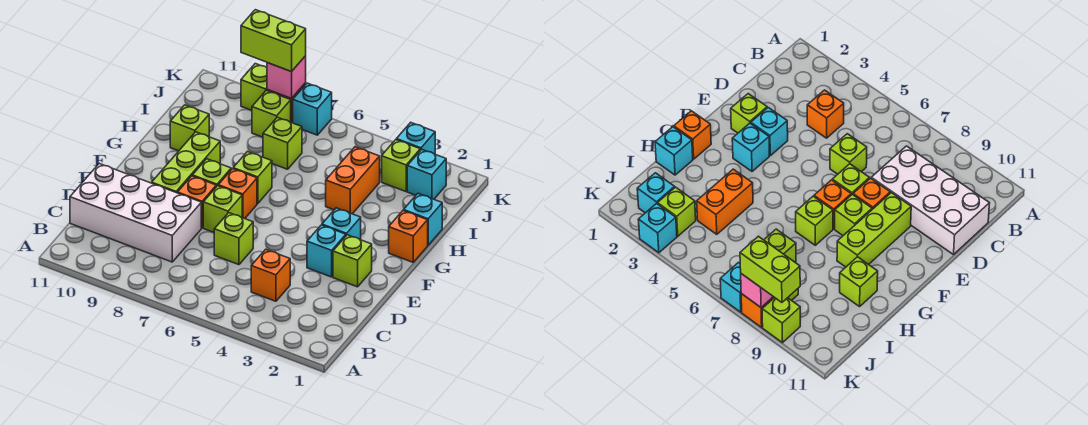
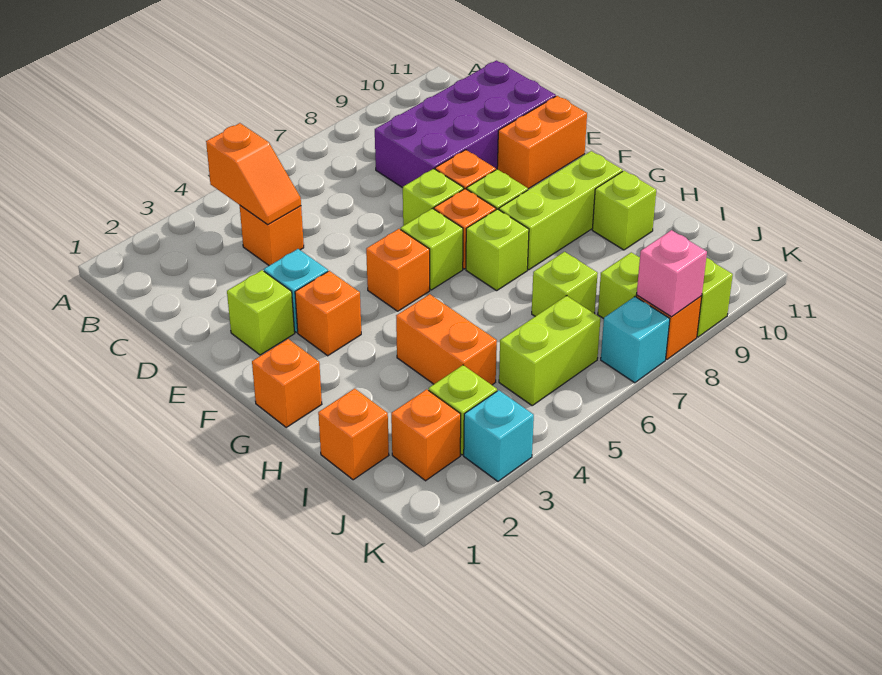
none -> orange 1x2 slope [206,123,301,225]
white 2x4 brick [70,164,201,262] -> purple 2x4 brick [375,60,556,188]
lime 1x1 brick [214,213,253,265] -> lime 1x1 brick moved to [401,208,463,290]
lime 1x3 brick [152,132,220,193] -> lime 1x3 brick turned to [499,151,623,270]
none -> orange 1x2 brick [497,96,587,189]
cyan 1x1 brick [322,208,361,240] -> orange 1x1 brick [295,271,361,356]
none -> orange 1x1 brick [366,229,430,311]
cyan 1x1 brick [404,194,442,245] -> none
none -> orange 1x1 brick [318,388,389,480]
cyan 1x1 brick [407,149,446,199] -> orange 1x1 brick [391,389,461,481]
lime 1x2 brick [241,10,306,72] -> lime 1x2 brick moved to [499,296,600,405]

